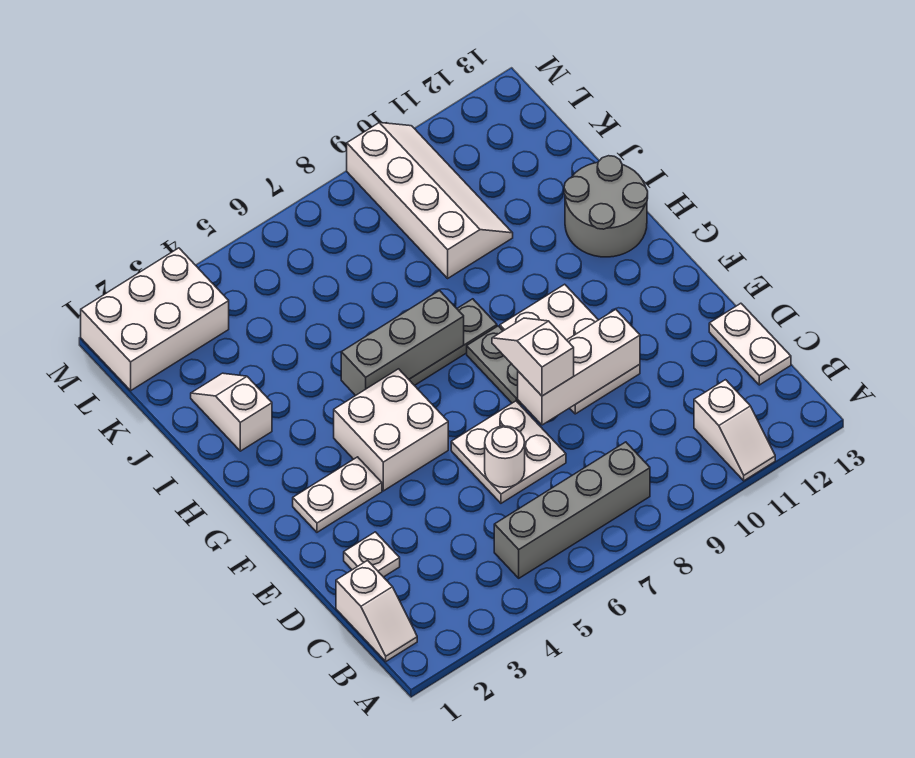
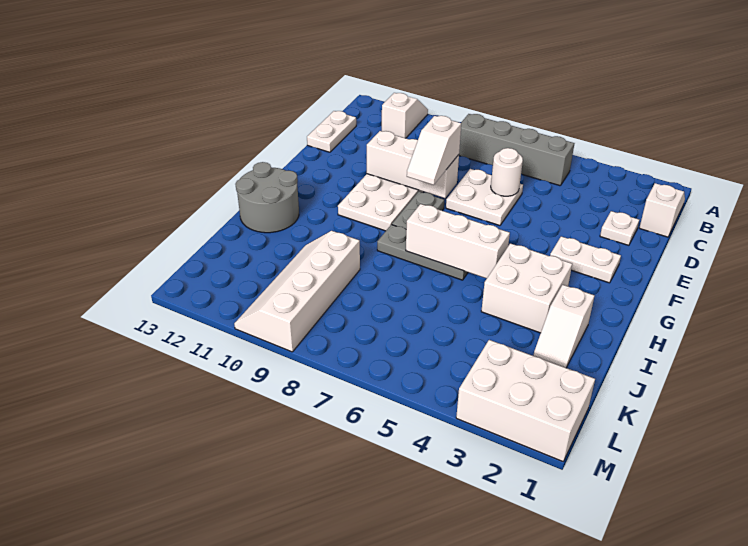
white 2x2 brick [334,369,448,491] -> white 2x2 brick moved to [481,243,572,333]
grey 1x3 brick [341,291,464,396] -> white 1x3 brick [406,204,510,278]

